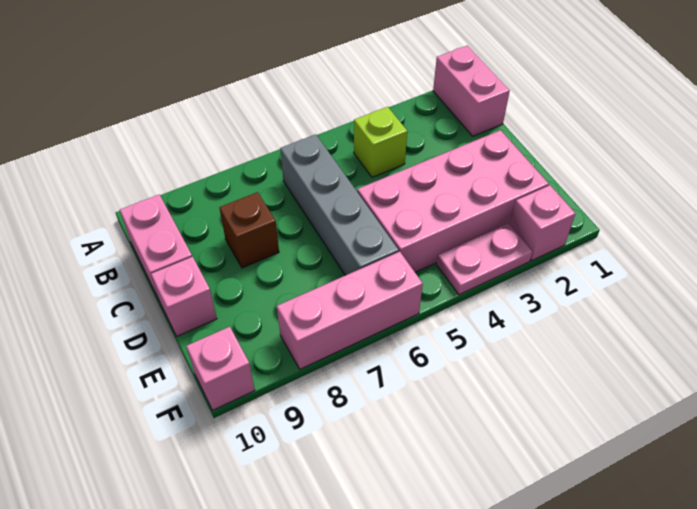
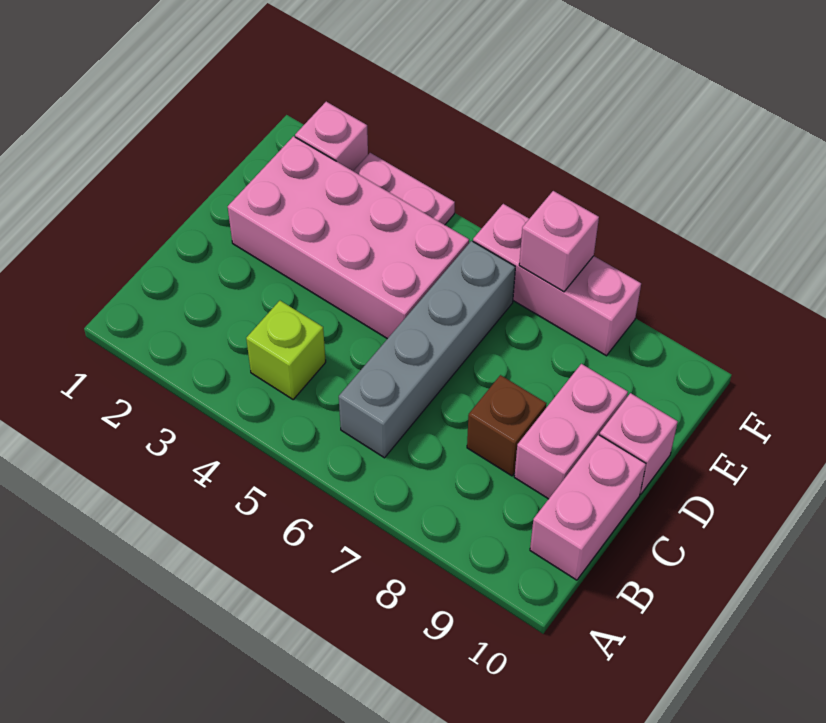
pink 1x2 brick [433,46,510,136] -> pink 1x2 brick moved to [514,364,628,499]
pink 1x1 brick [186,327,255,410] -> pink 1x1 brick moved to [519,191,599,292]

